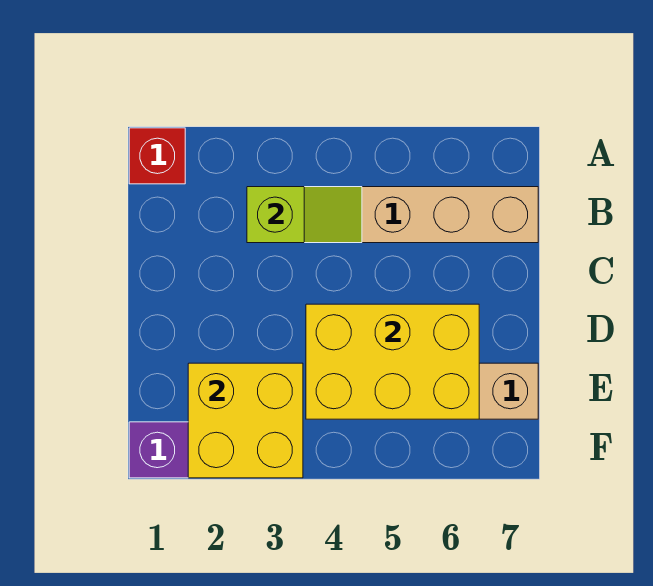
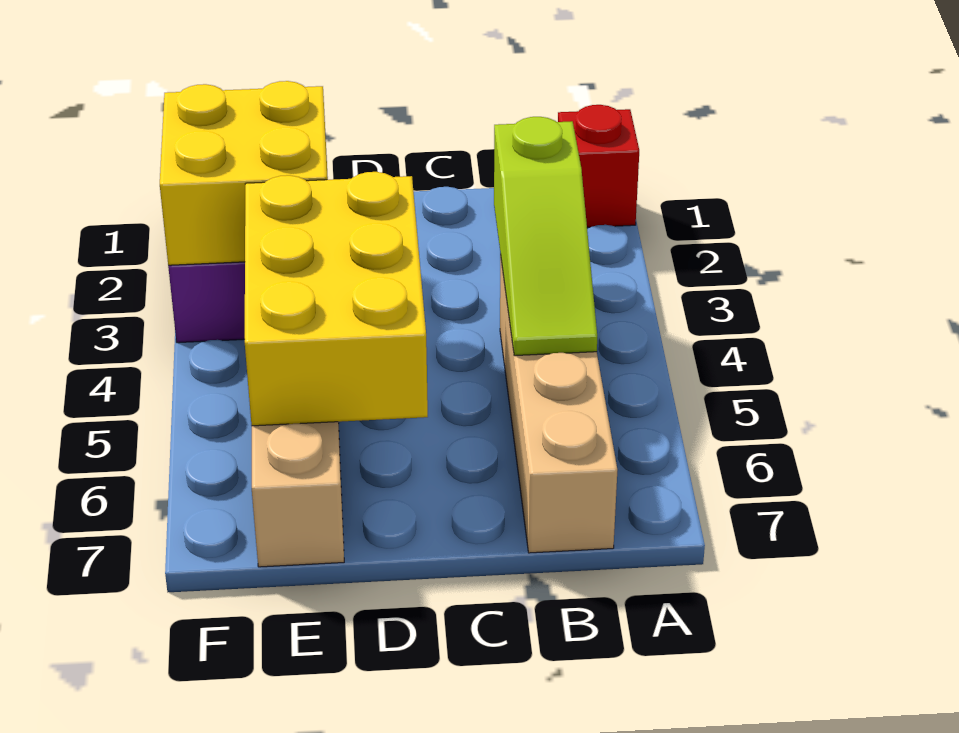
lime 1x2 slope [247,187,362,243] -> lime 1x3 slope [494,117,597,356]

